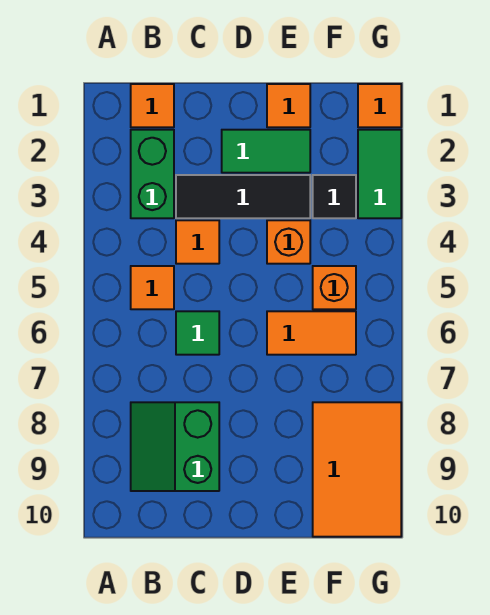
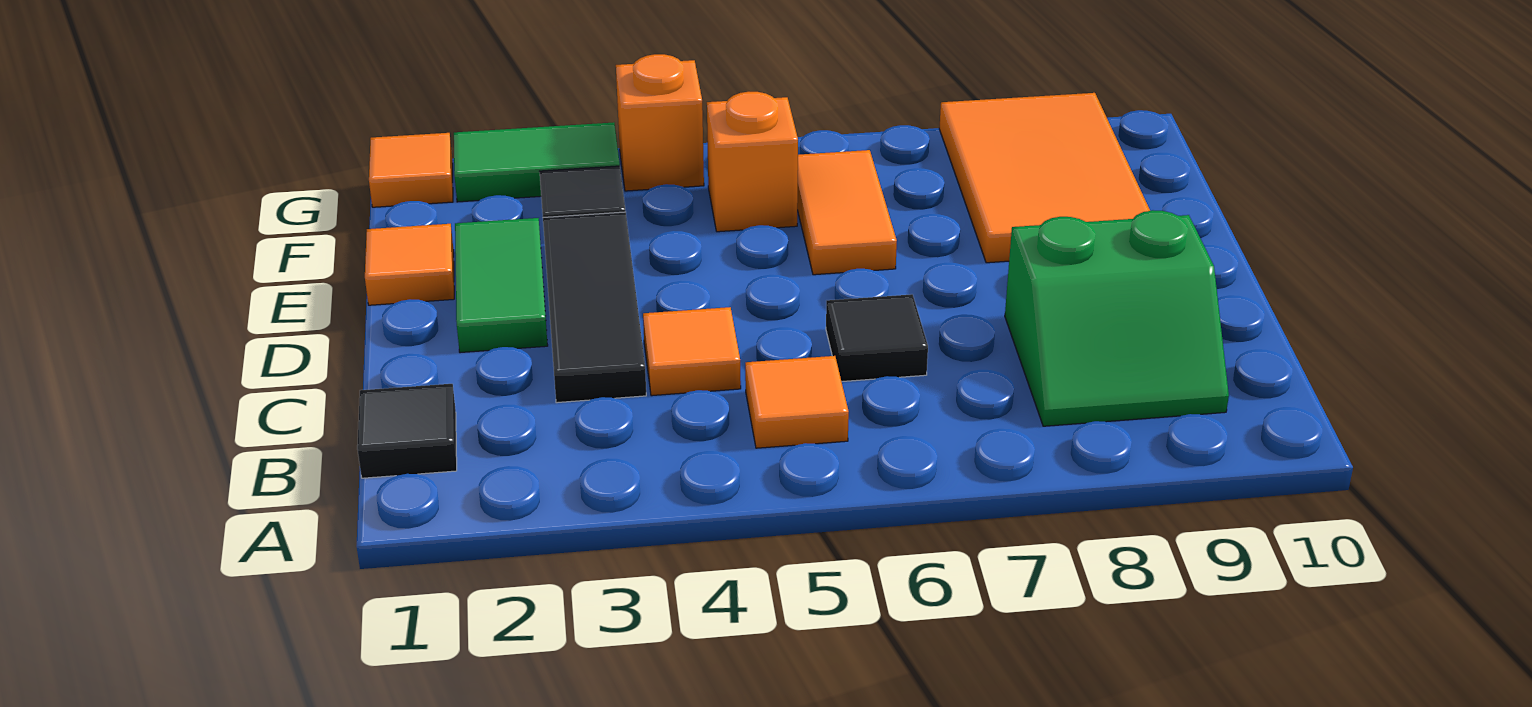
orange 1x1 tile [131,84,174,127] -> black 1x1 tile [357,384,457,478]
green 1x2 brick [131,130,174,218] -> none
green 1x1 tile [176,311,219,355] -> black 1x1 tile [826,294,928,382]
orange 1x1 brick [267,220,310,264] -> orange 1x1 brick moved to [616,54,704,191]
orange 2x3 tile [313,402,401,537] -> orange 2x3 tile turned to [939,93,1150,263]

